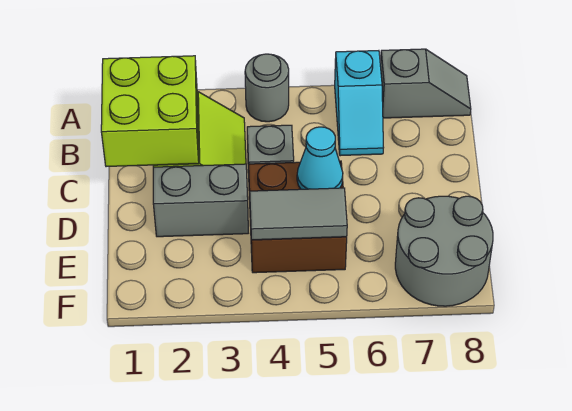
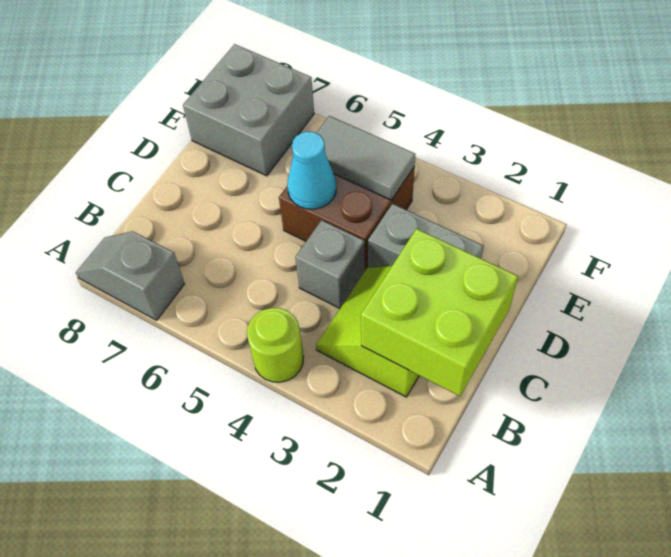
grey 1x1 round brick [245,54,289,122] -> lime 1x1 round brick [247,308,304,382]
cyan 1x2 slope [335,51,384,156] -> none
grey 2x2 round brick [395,196,493,306] -> grey 2x2 brick [183,44,314,176]

